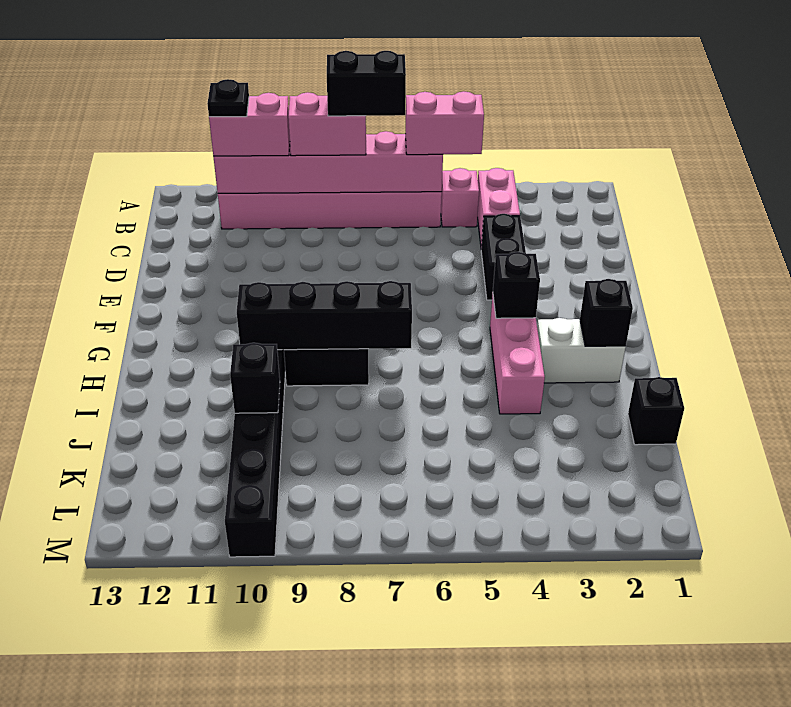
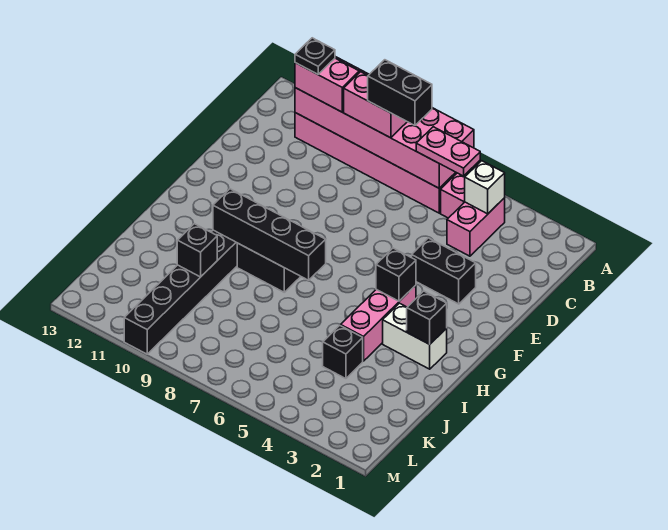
none -> white 1x1 brick [465,161,505,214]
pink 1x2 brick [405,91,484,155] -> pink 1x2 plate [416,127,480,176]
pink 1x6 brick [213,131,443,193] -> pink 2x6 brick [295,57,474,188]
black 1x2 brick [481,214,526,300] -> black 1x2 brick turned to [412,238,476,304]
black 1x1 brick [628,377,684,445] -> black 1x1 brick moved to [323,325,363,379]

